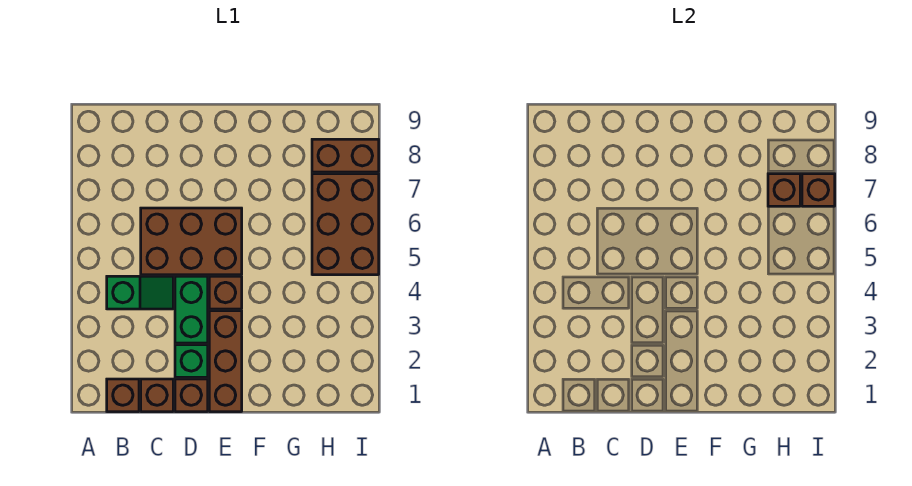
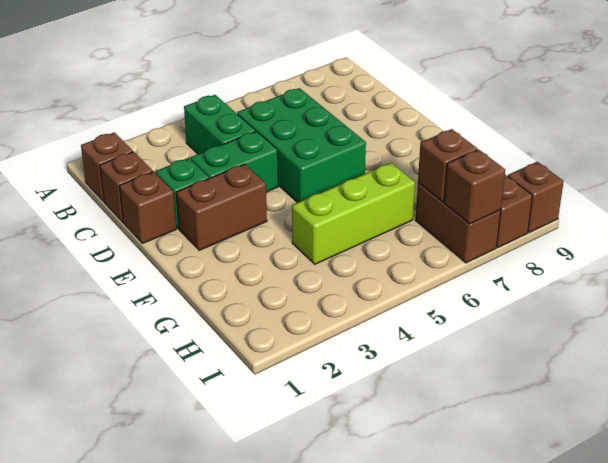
green 1x2 slope [107,276,173,309] -> green 1x2 brick [184,95,256,154]
brown 2x3 brick [141,208,242,275] -> green 2x3 brick [237,88,366,203]
brown 1x3 brick [209,311,242,412] -> brown 1x2 brick [176,164,267,250]
brown 1x1 brick [209,276,242,309] -> brown 1x1 brick moved to [508,162,564,233]
none -> lime 1x3 brick [292,163,415,264]
brown 2x3 brick [312,174,379,275] -> brown 1x2 brick [415,183,501,263]

